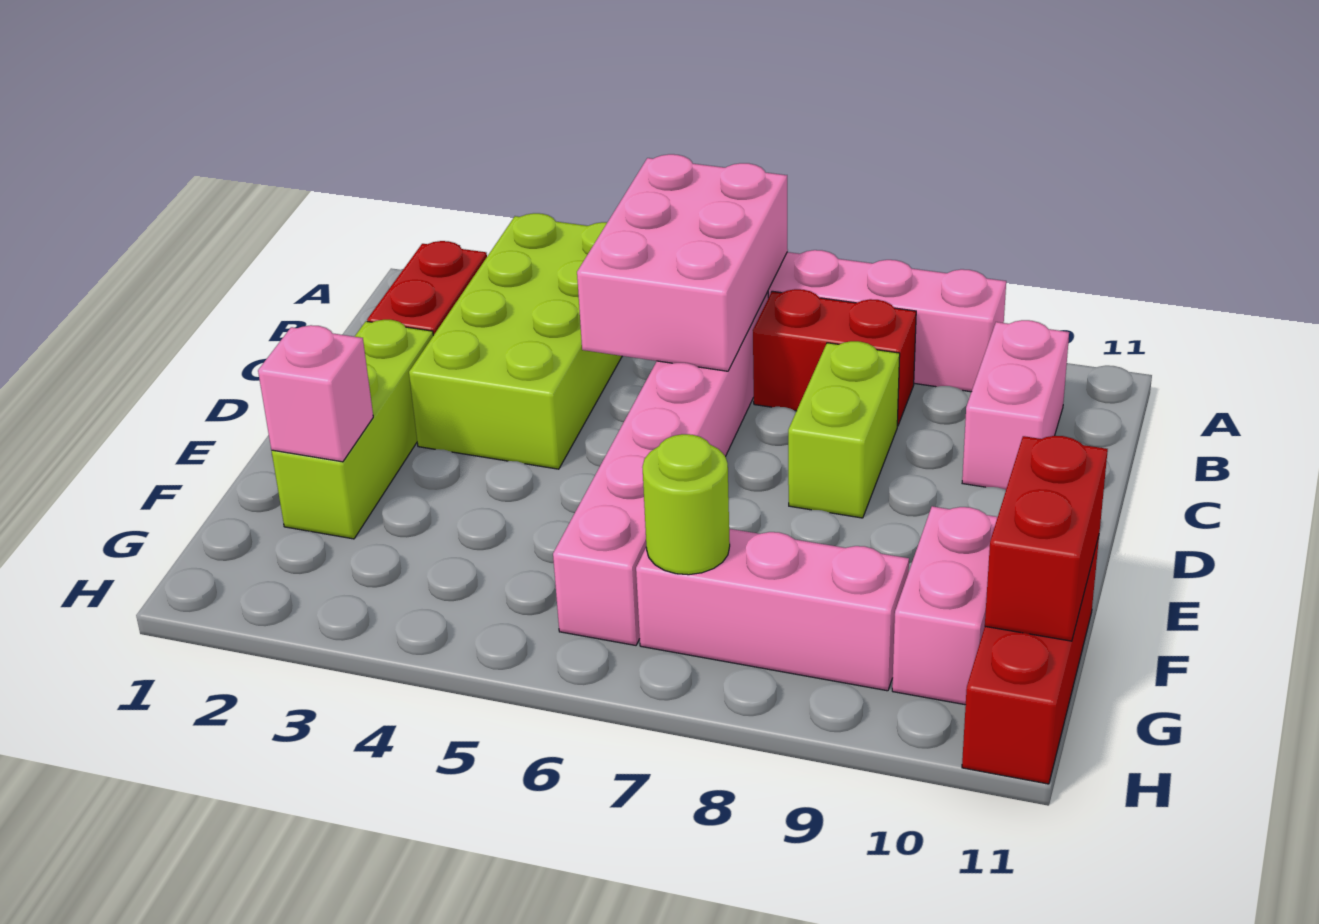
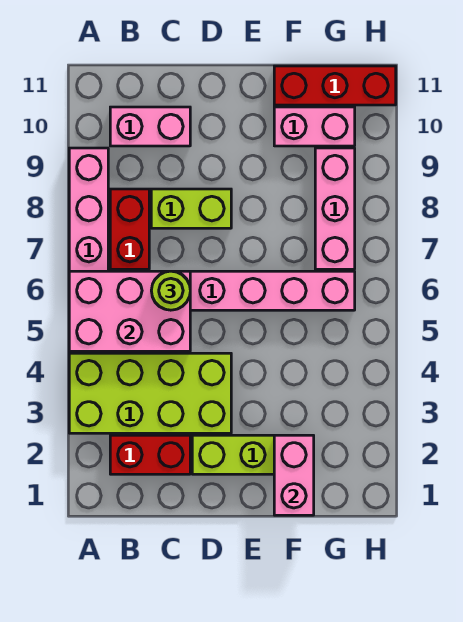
pink 1x1 brick [258,325,373,462] -> pink 1x2 brick [274,435,314,515]
red 1x2 brick [985,436,1108,641] -> none
lime 1x1 round brick [643,434,730,575] -> lime 1x1 round brick moved to [151,271,190,310]

